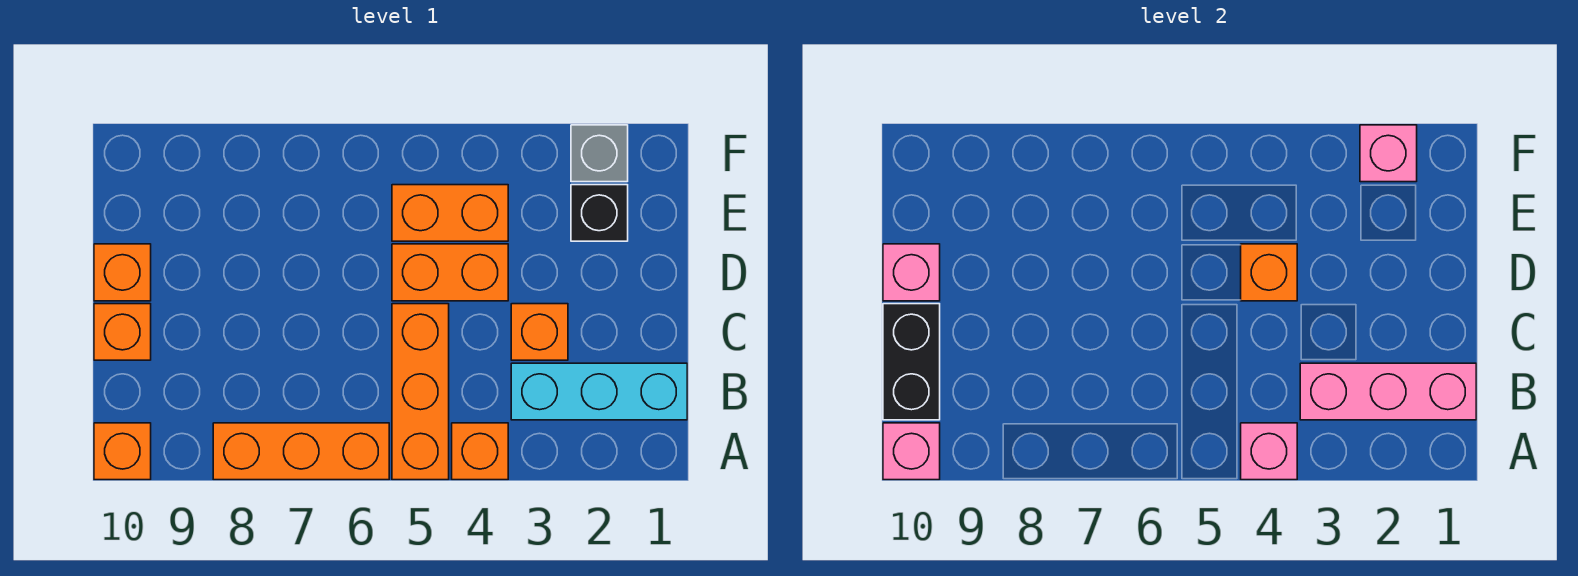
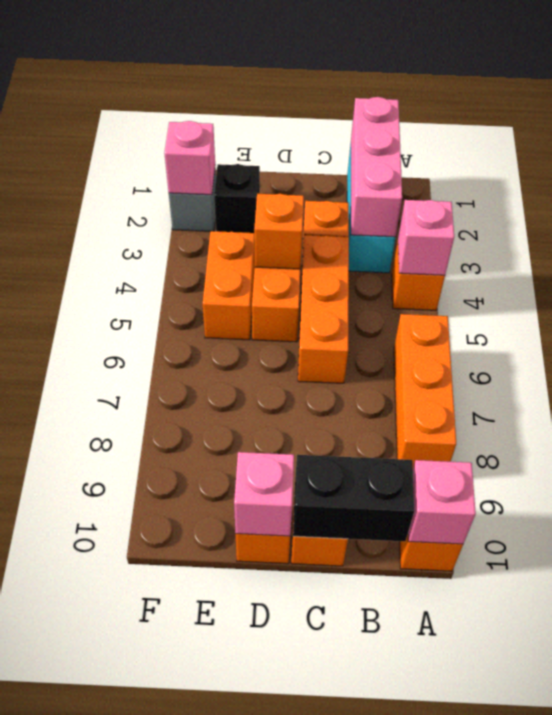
orange 1x3 brick [392,304,449,480] -> orange 1x3 brick turned to [298,235,349,383]

